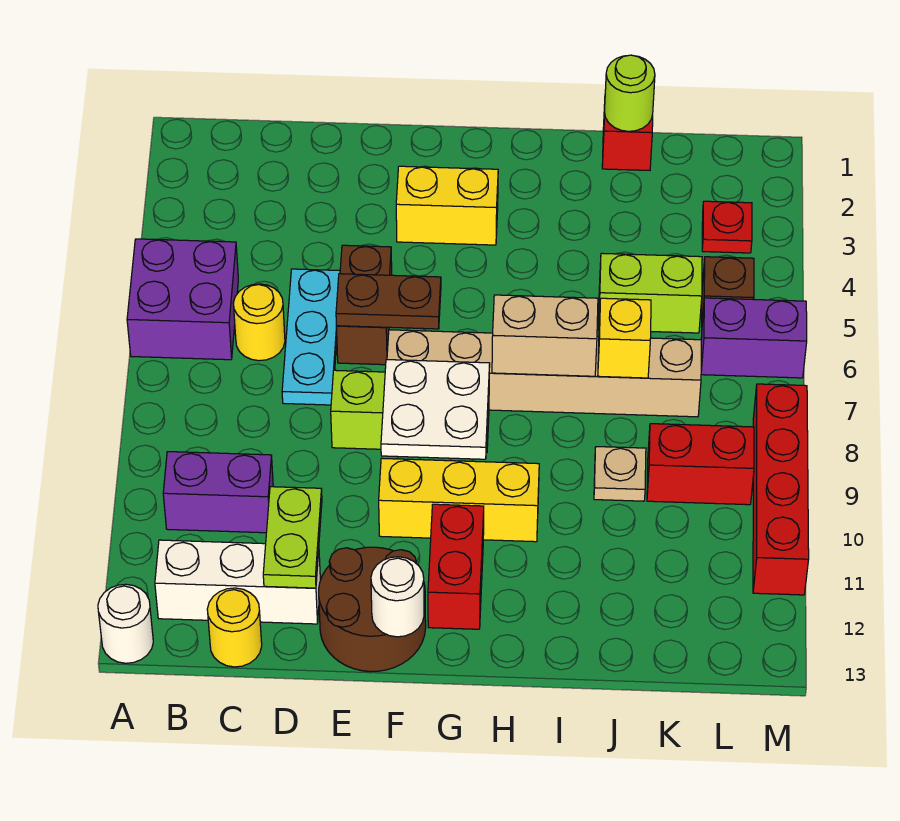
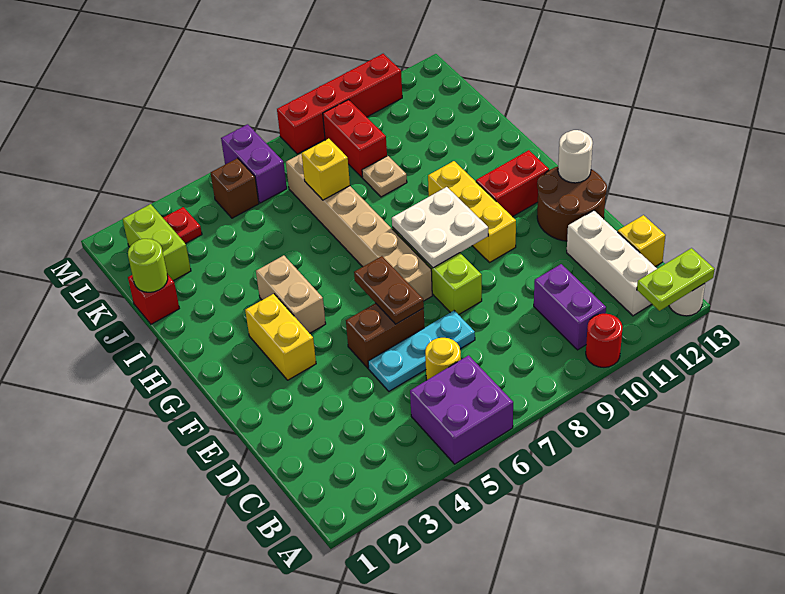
none -> red 1x1 round brick [586,314,623,367]
yellow 1x1 round brick [207,588,262,667] -> yellow 1x1 brick [618,215,666,266]
lime 1x2 plate [263,487,322,588] -> lime 1x2 plate moved to [637,248,715,311]
tan 1x2 brick [492,295,598,376] -> tan 1x2 brick moved to [256,255,326,333]
lime 1x2 brick [598,253,702,333] -> lime 1x2 brick moved to [123,204,191,281]

